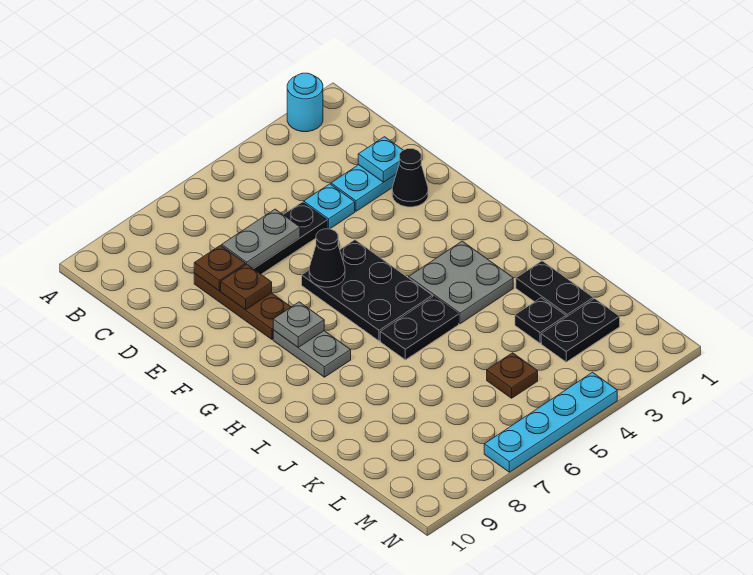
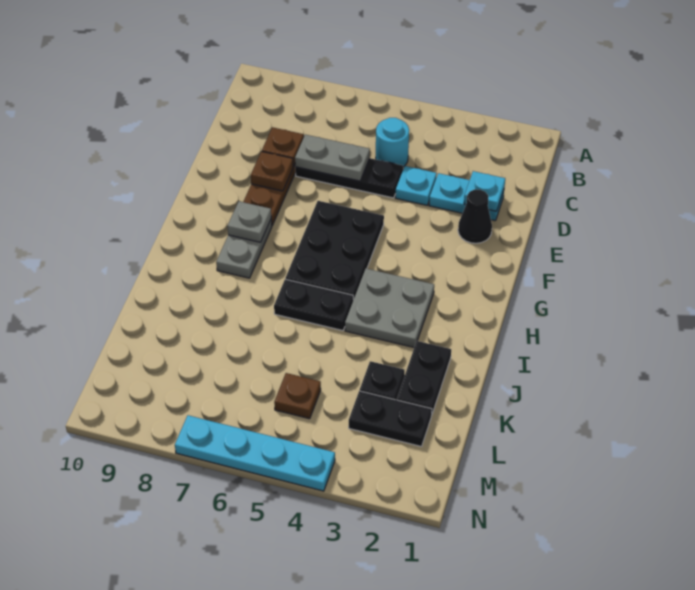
cyan 1x1 round brick [287,73,323,132] -> cyan 1x1 round brick moved to [376,118,409,167]
black 1x1 cone [309,229,345,287] -> none

